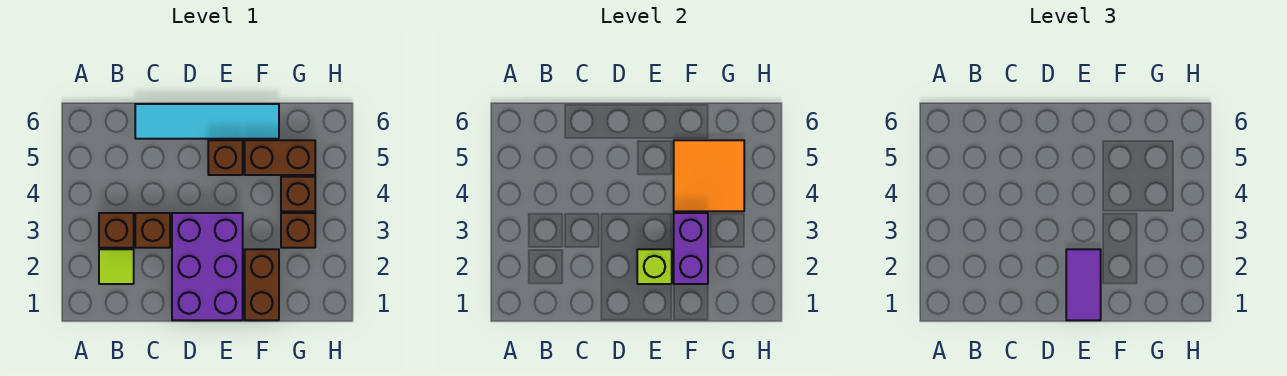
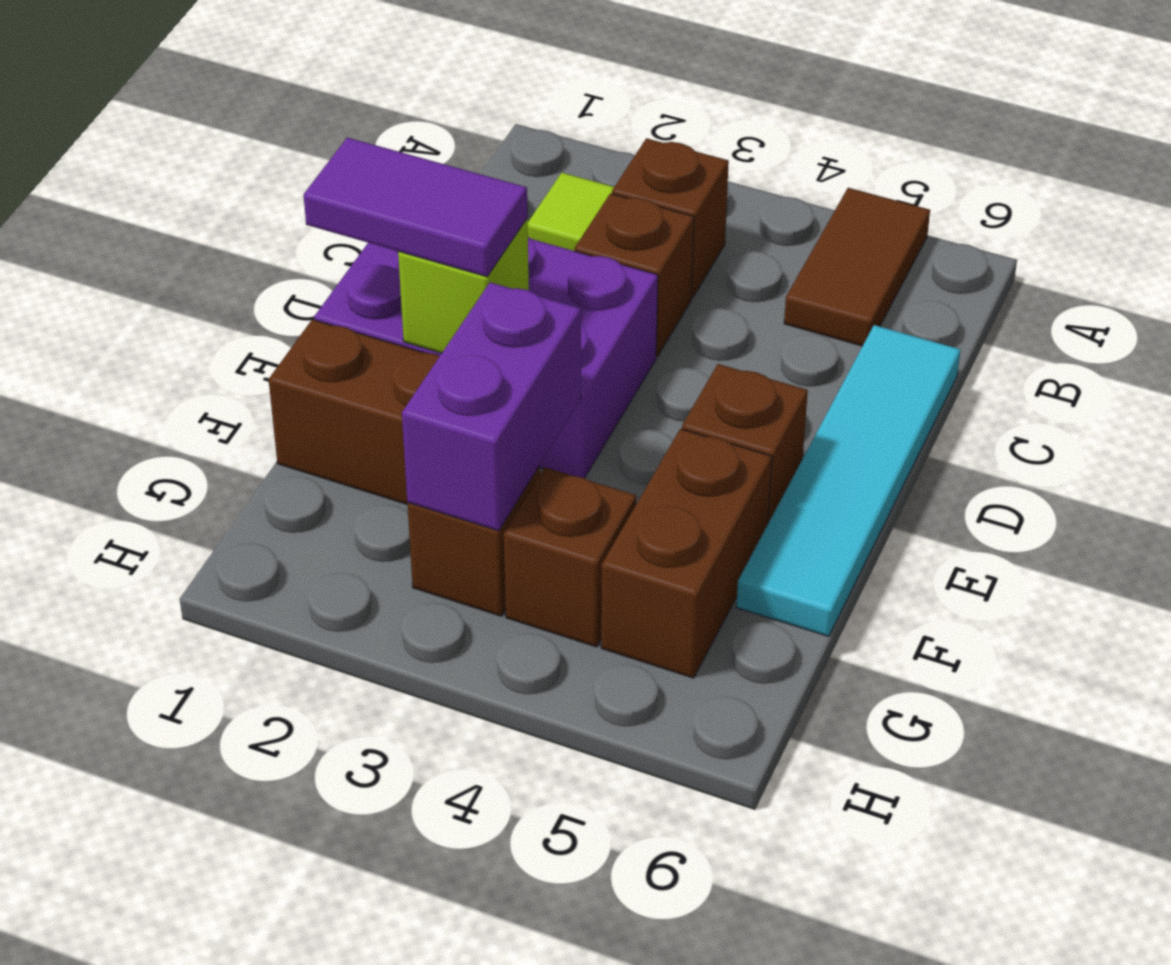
none -> brown 1x2 tile [784,188,930,346]
purple 1x2 brick [674,213,708,284] -> purple 1x2 brick turned to [402,282,581,531]
orange 2x2 tile [674,140,744,211] -> none

